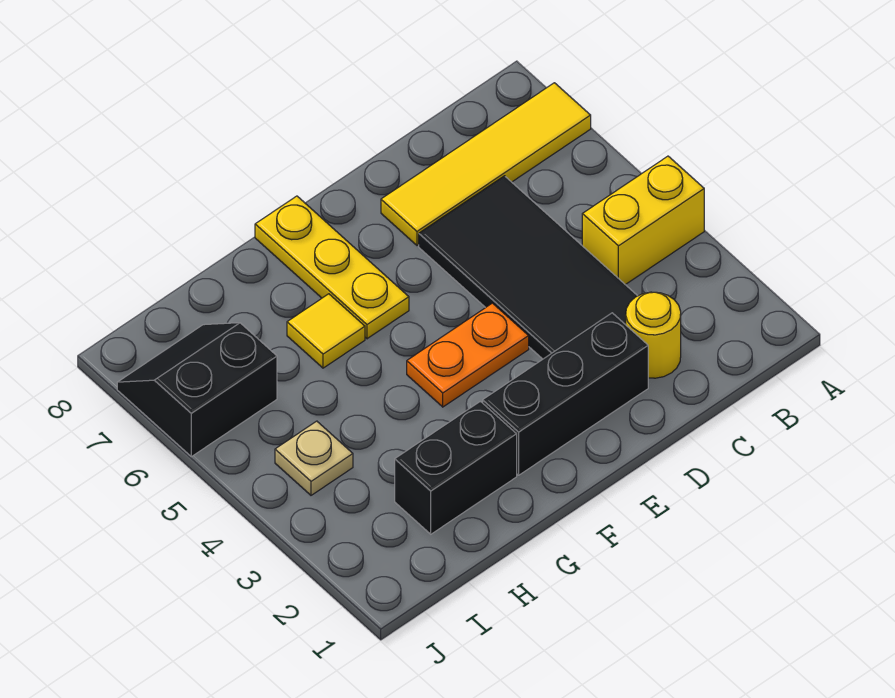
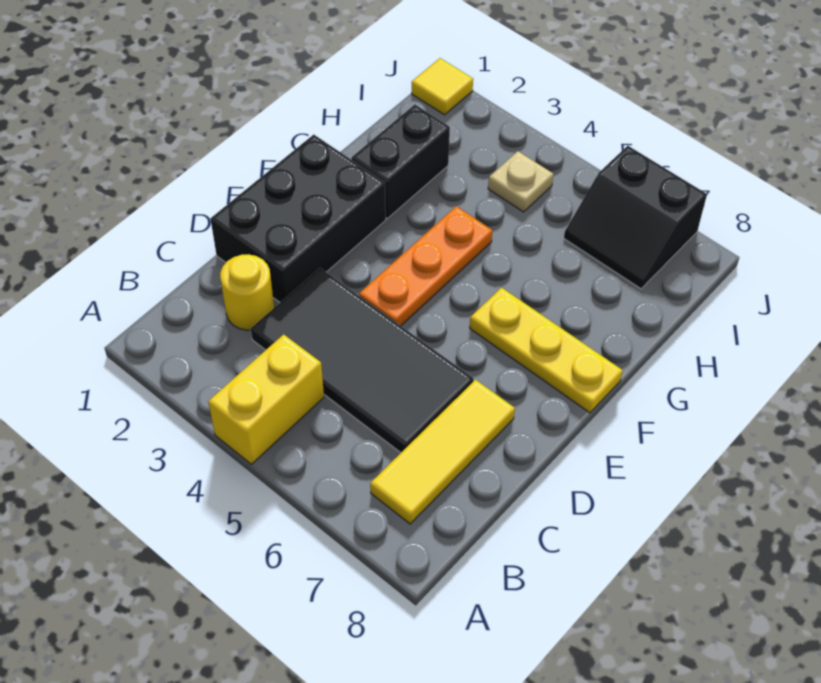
yellow 1x4 tile [381,83,591,245] -> yellow 1x3 tile [370,380,515,524]
black 1x3 brick [483,313,648,475] -> black 2x3 brick [211,135,386,302]
orange 1x2 plate [407,303,529,407] -> orange 1x3 plate [359,206,492,326]
yellow 1x1 tile [287,294,365,368] -> yellow 1x1 tile moved to [412,58,473,115]
black 2x2 slope [117,323,277,457] -> black 2x2 slope turned to [564,146,707,289]

